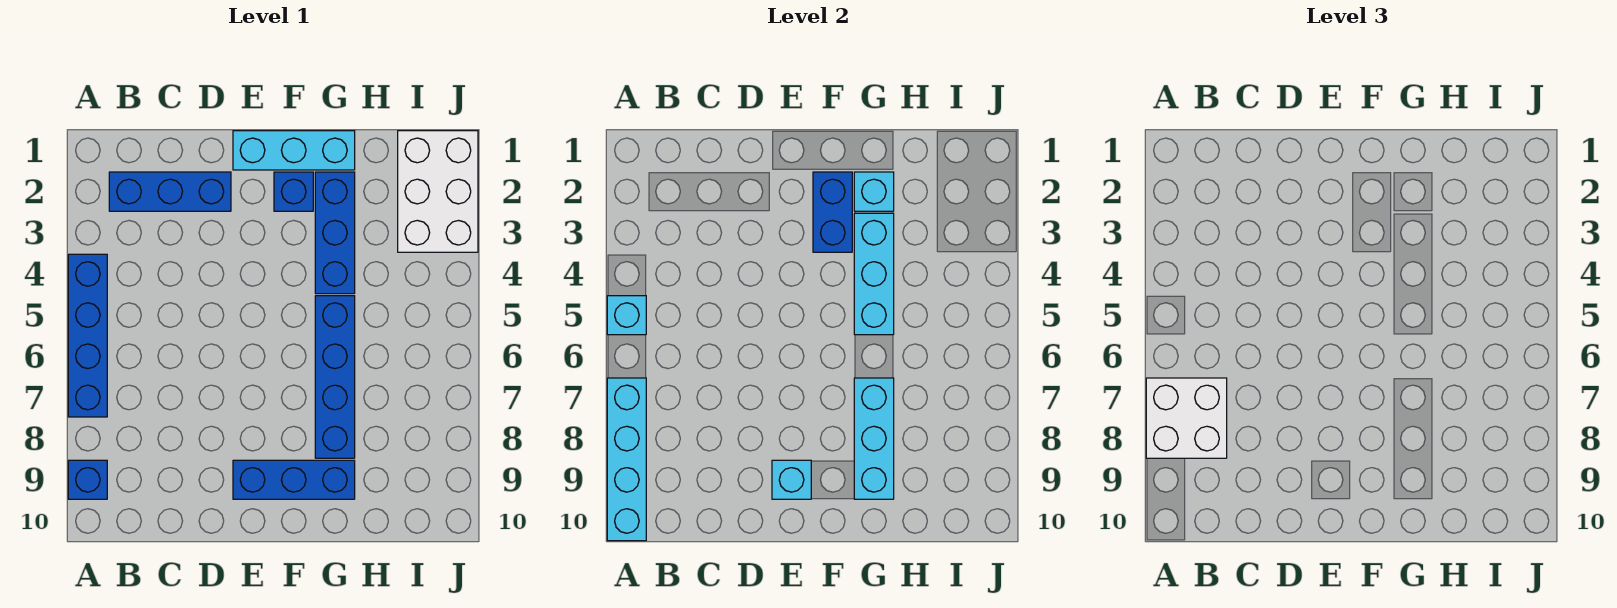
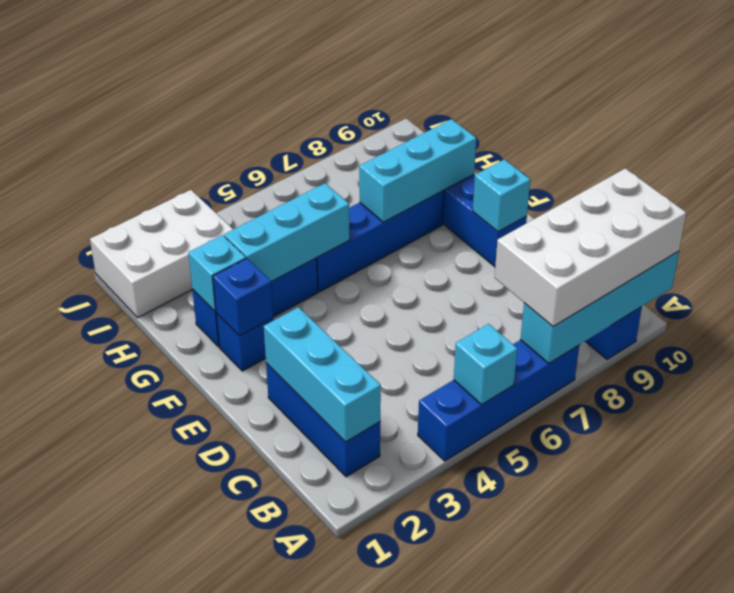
white 2x2 brick [1146,378,1227,458] -> white 2x4 brick [495,168,686,327]
cyan 1x3 brick [233,131,355,170] -> cyan 1x3 brick moved to [264,307,381,442]
blue 1x2 brick [813,172,852,252] -> blue 1x1 brick [213,259,273,336]

